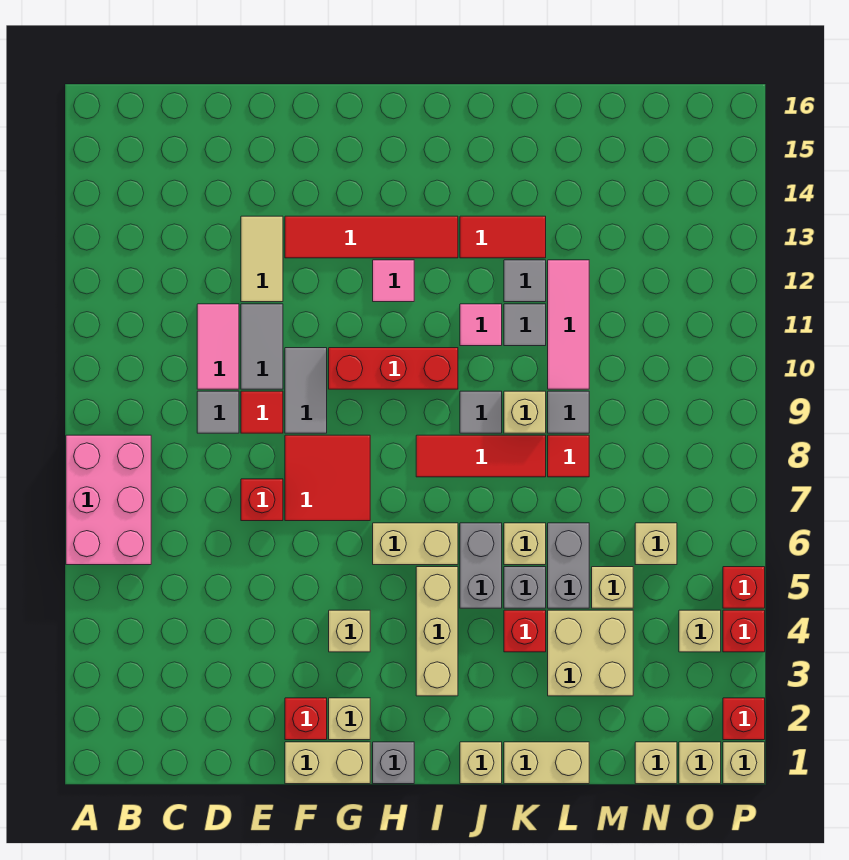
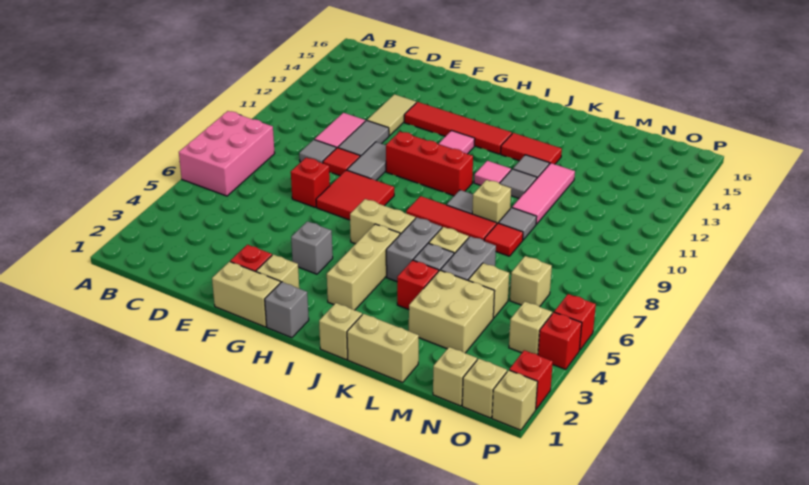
tan 1x1 brick [329,610,370,652] -> grey 1x1 brick [291,221,333,274]

